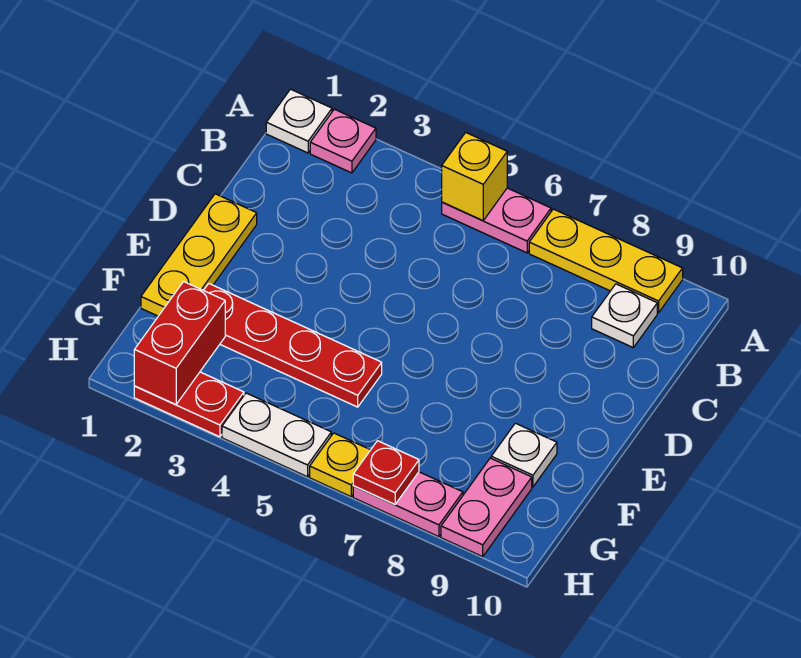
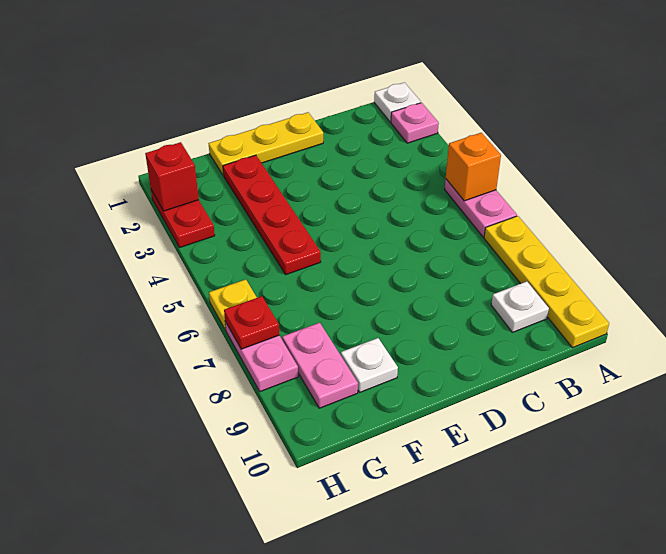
yellow 1x1 brick [442,133,507,221] -> orange 1x1 brick [446,133,501,201]
yellow 1x3 plate [529,209,683,313] -> yellow 1x4 plate [484,216,609,348]
red 1x2 brick [134,282,225,404] -> red 1x1 brick [145,142,199,211]
pink 1x2 plate [441,458,532,557] -> pink 1x2 plate turned to [282,323,358,408]
white 1x2 plate [222,393,331,477] -> none

